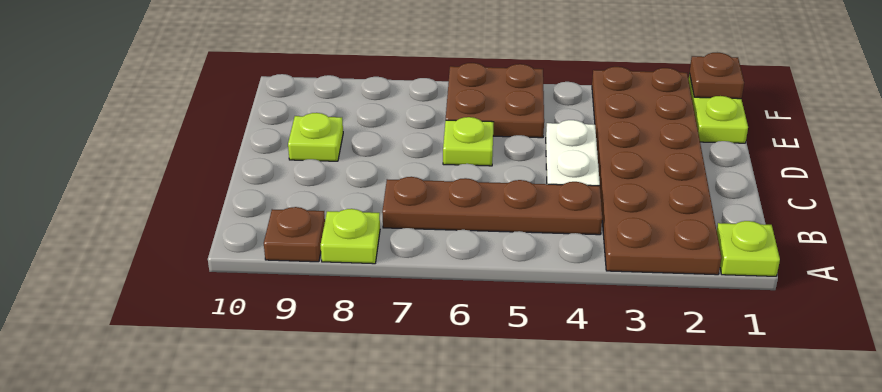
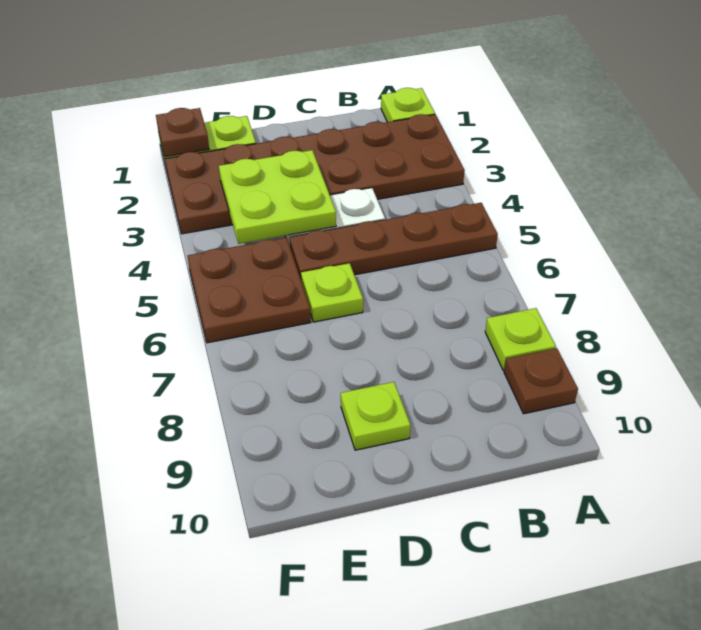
brown 1x4 plate [382,177,602,235] -> brown 1x4 plate turned to [289,203,498,278]
none -> lime 2x2 plate [219,150,336,244]

